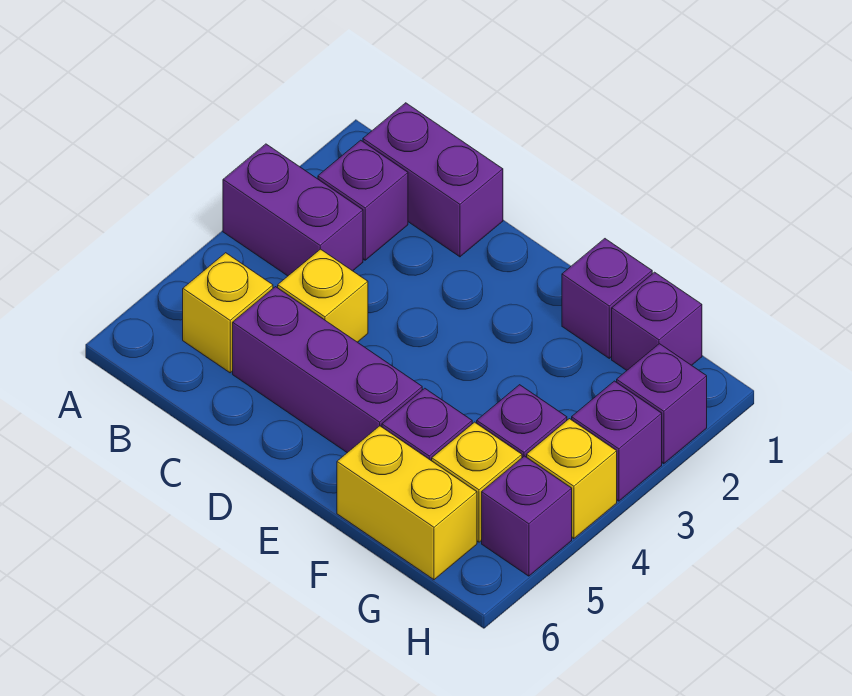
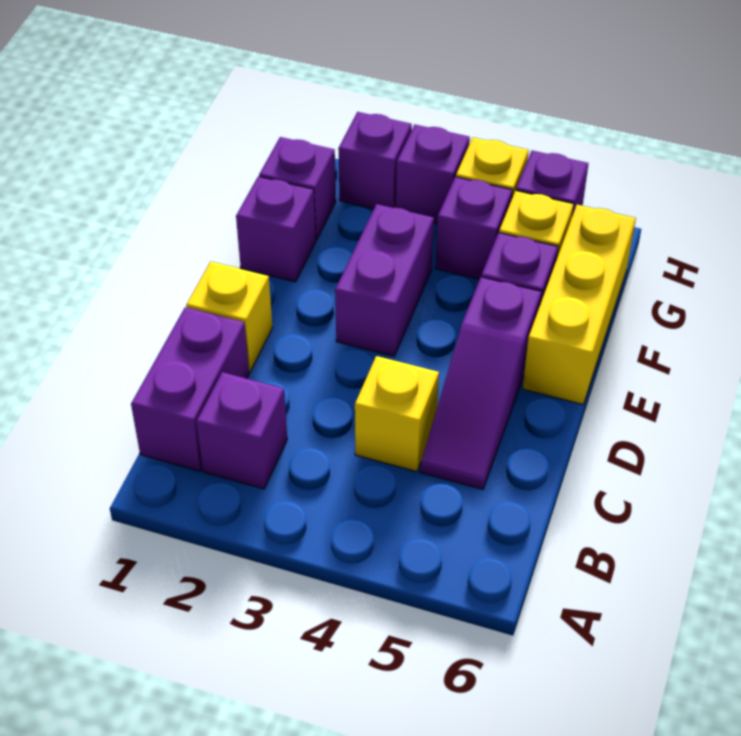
purple 1x2 brick [223,144,363,276] -> purple 1x2 brick moved to [335,204,434,356]
yellow 1x1 brick [183,253,273,373] -> yellow 1x1 brick moved to [186,262,272,372]
purple 1x3 brick [233,287,422,453] -> purple 1x3 slope [420,277,542,489]
yellow 1x2 brick [337,426,477,580] -> yellow 1x3 brick [523,205,636,404]

